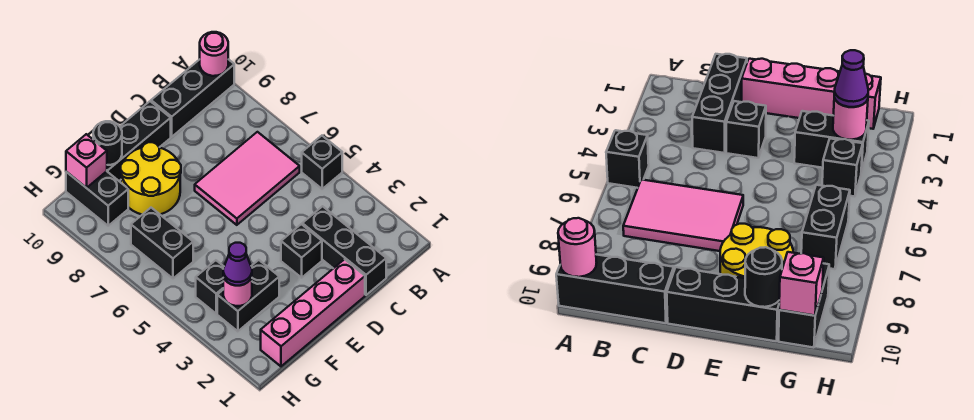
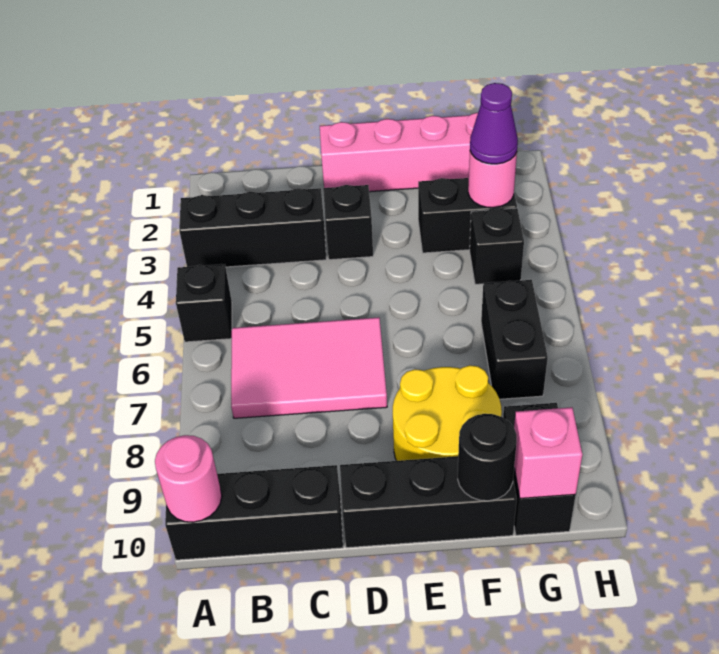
black 1x3 brick [302,206,386,295] -> black 1x3 brick turned to [179,188,326,267]

